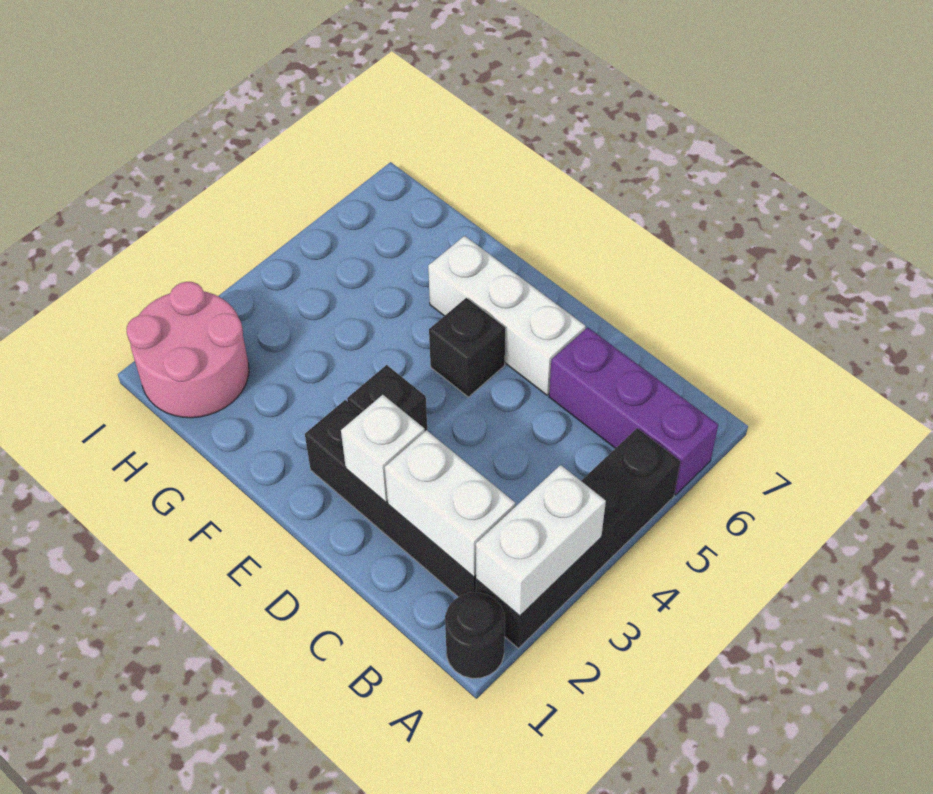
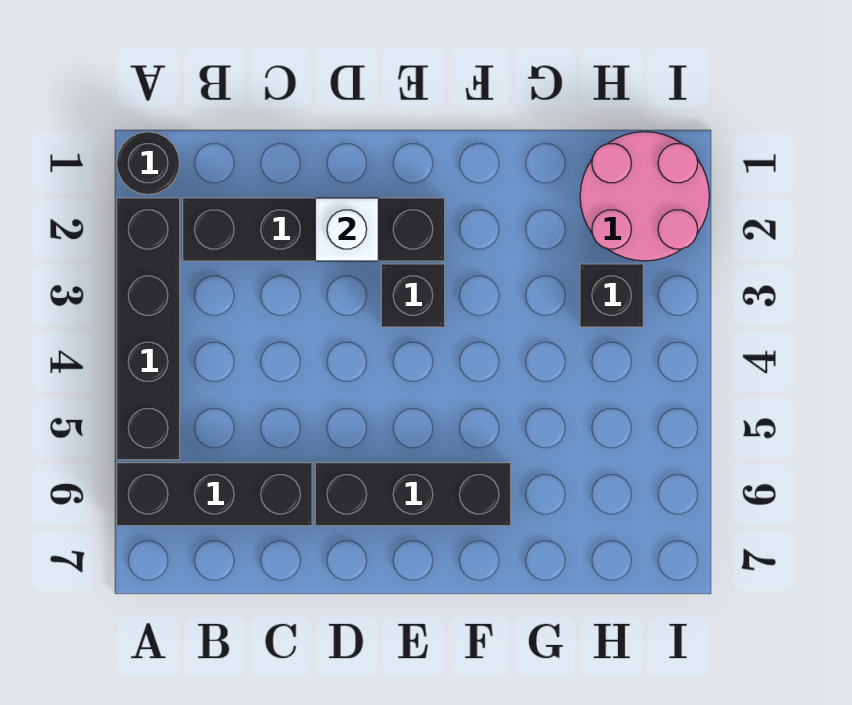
white 1x2 brick [476,465,606,616] -> none
purple 1x3 brick [549,327,718,495] -> black 1x3 brick [117,463,312,526]
white 1x2 brick [385,430,516,577] -> none
white 1x3 brick [428,236,586,395] -> black 1x3 brick [315,463,511,526]
black 1x1 brick [429,298,505,397] -> black 1x1 brick moved to [580,264,643,327]

